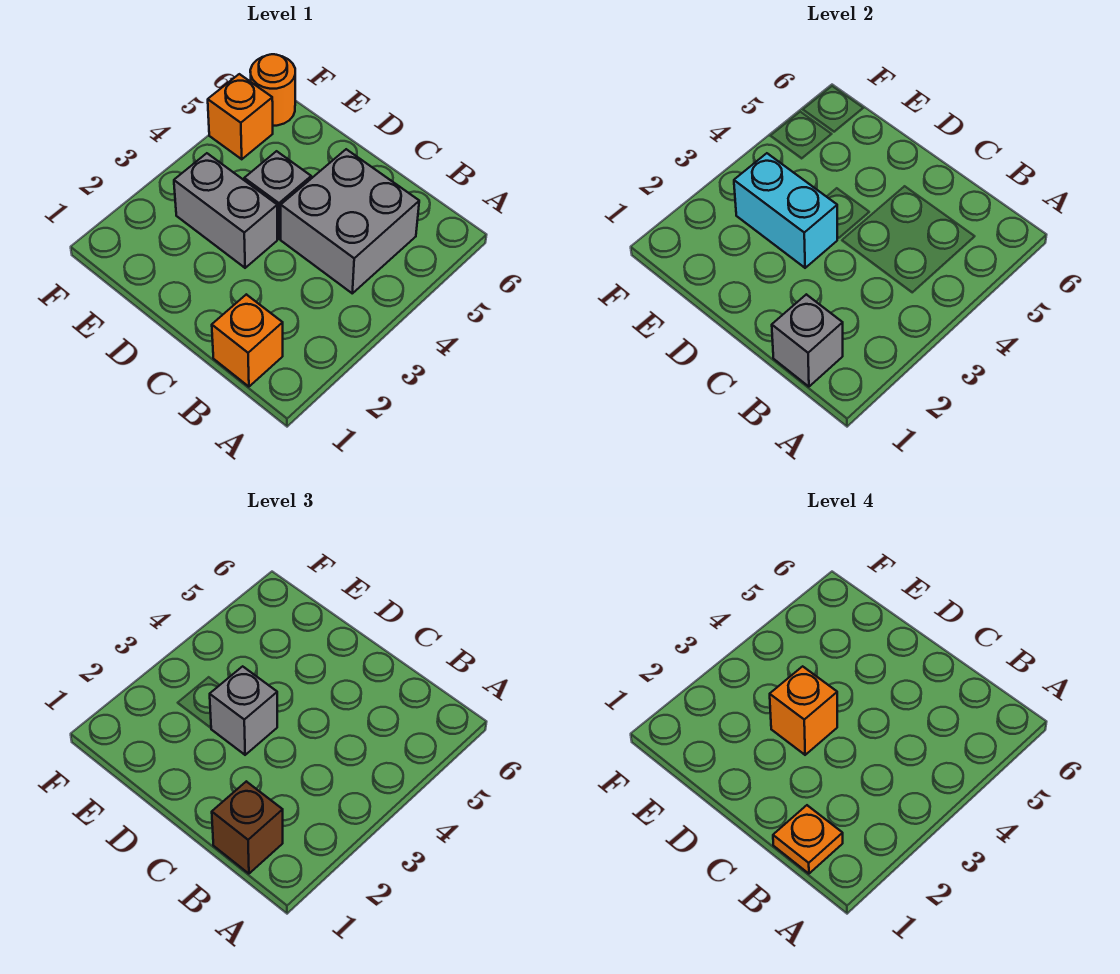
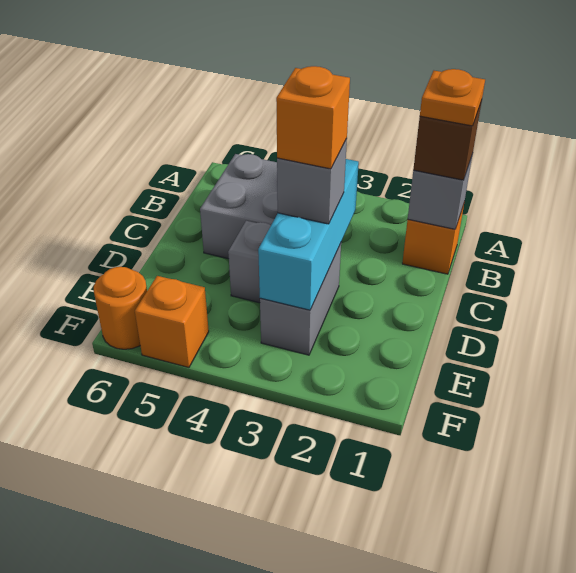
cyan 1x2 brick [734,153,837,268] -> cyan 1x3 brick [258,159,359,310]

